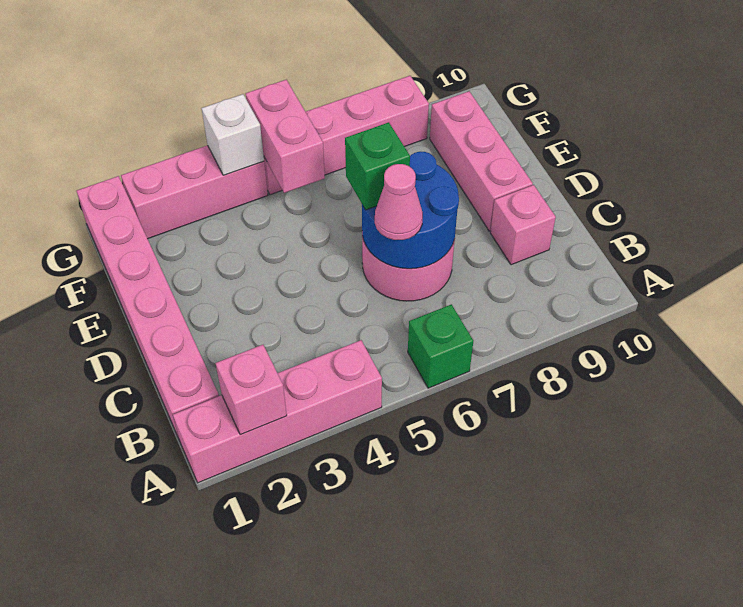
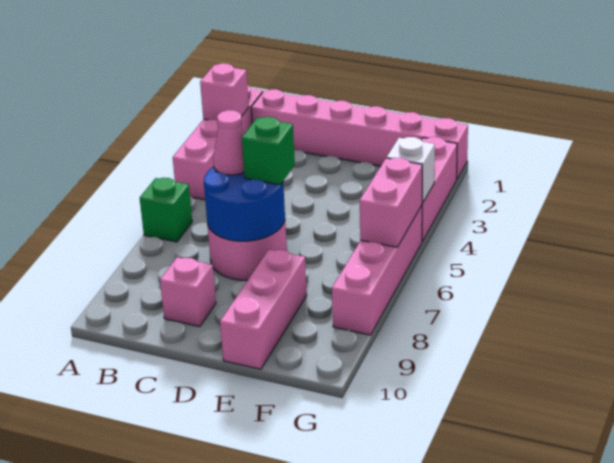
pink 1x3 brick [430,91,533,231] -> pink 1x3 brick turned to [220,250,307,369]
pink 1x2 brick [246,80,325,193] -> pink 1x2 brick turned to [360,158,422,247]

